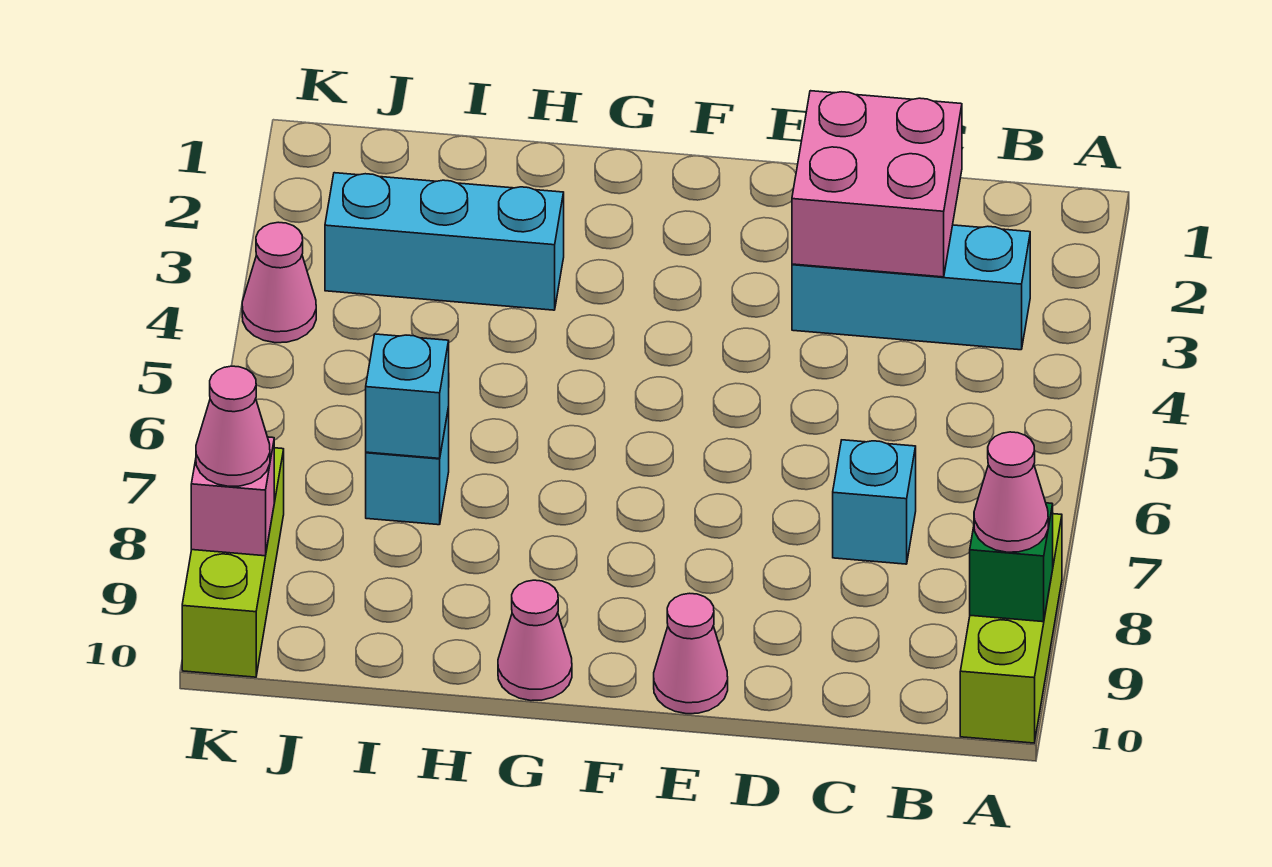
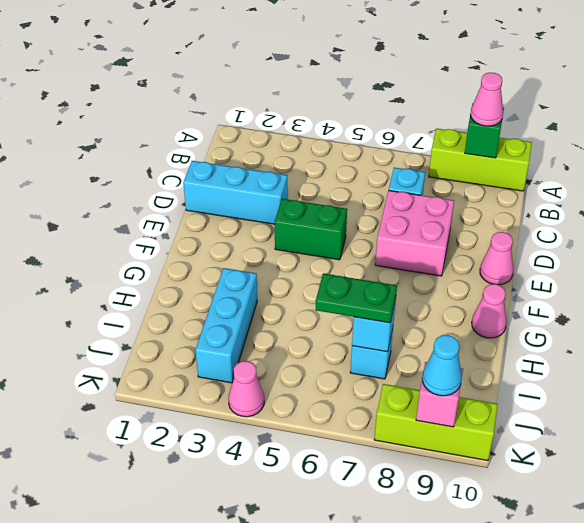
cyan 1x3 brick [792,225,1030,350] -> cyan 1x3 brick turned to [183,161,288,224]
pink 2x2 brick [792,91,962,277] -> pink 2x2 brick moved to [375,190,454,276]
none -> green 1x2 brick [275,199,347,260]
none -> green 1x2 plate [315,273,397,323]
pink 1x1 cone [196,366,270,486] -> cyan 1x1 cone [422,335,462,396]

